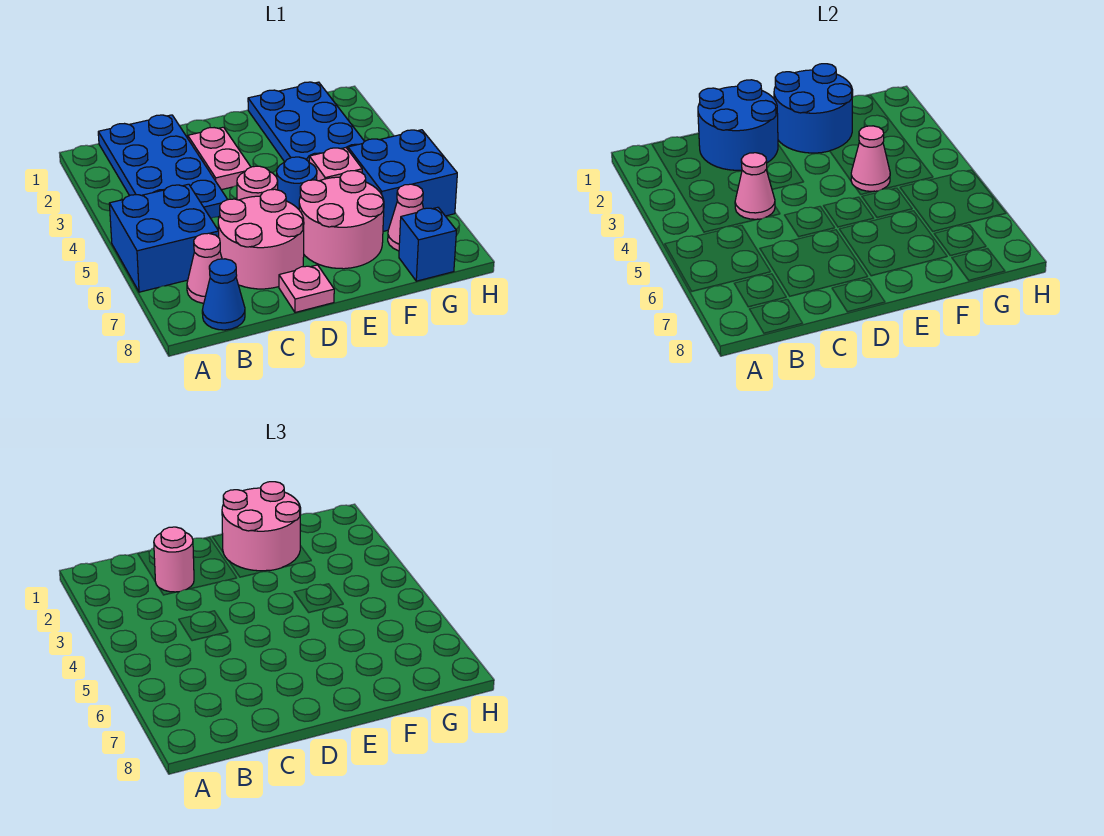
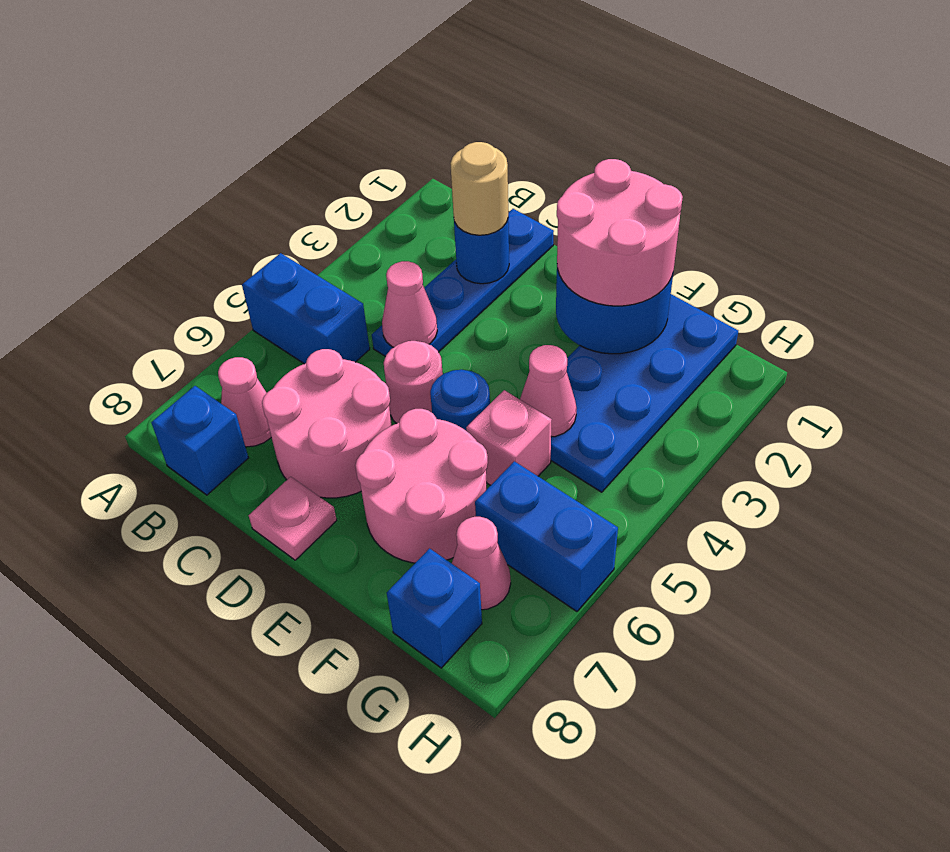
blue 2x2 brick [109,184,219,292] -> blue 1x2 brick [242,253,370,364]
blue 2x4 plate [98,115,228,218] -> blue 1x4 plate [372,209,554,356]
blue 1x1 cone [202,259,245,330] -> blue 1x1 brick [151,386,248,495]
blue 2x2 round brick [698,80,778,170] -> blue 1x1 round brick [454,220,509,284]
pink 1x1 round brick [154,527,194,592] -> tan 1x1 round brick [450,142,508,235]
pink 1x2 plate [188,127,250,190] -> none
blue 2x2 brick [348,130,457,231] -> blue 1x2 brick [475,461,618,611]

